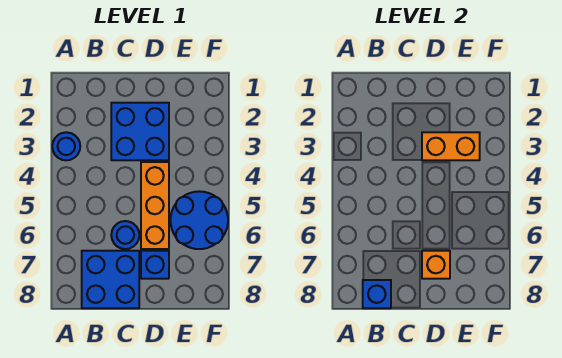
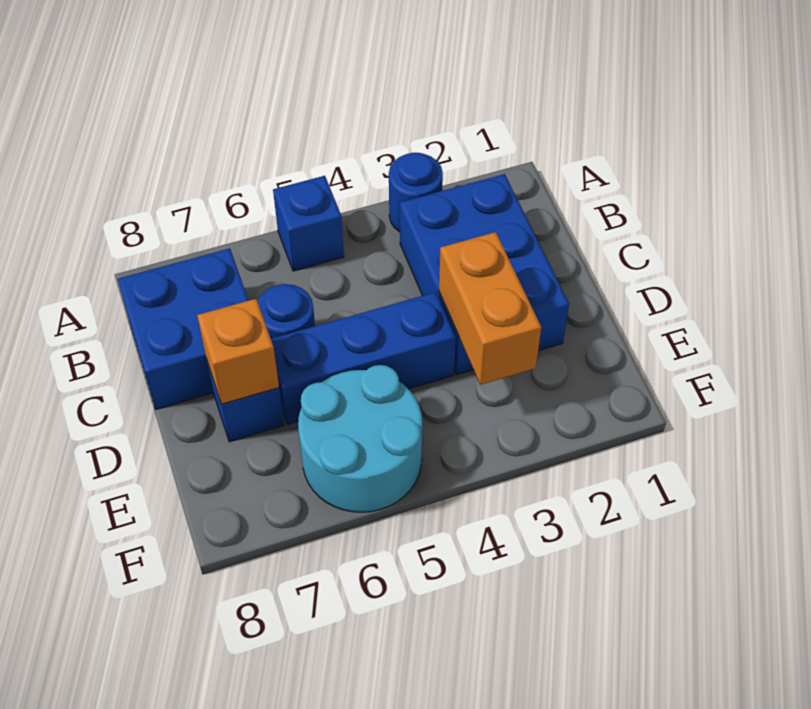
blue 1x1 brick [363,280,391,308] -> blue 1x1 brick moved to [273,176,344,271]
blue 2x2 brick [111,103,169,160] -> blue 2x3 brick [400,174,569,375]
orange 1x3 brick [141,162,169,249] -> blue 1x3 brick [271,292,456,425]
blue 2x2 round brick [170,191,228,249] -> cyan 2x2 round brick [298,365,422,512]

